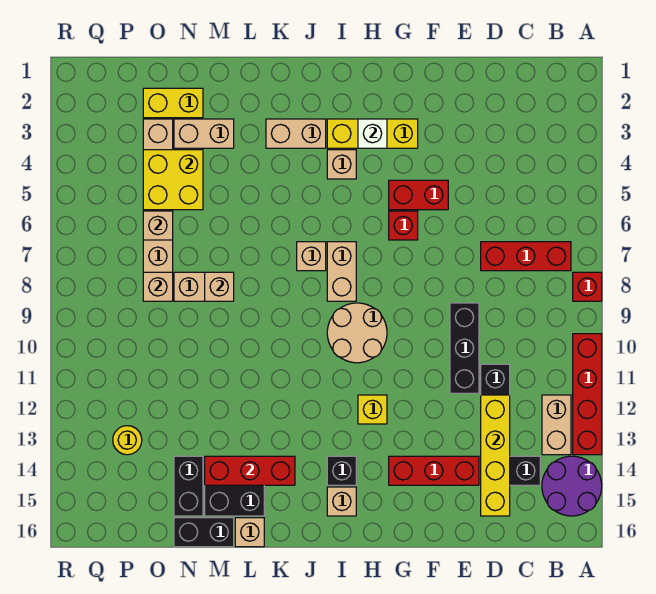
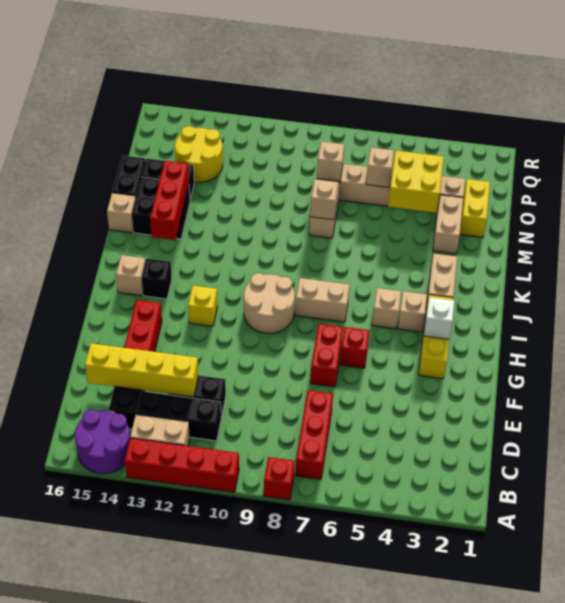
black 1x3 brick [450,303,479,393] -> black 1x3 brick moved to [136,391,221,441]
red 1x2 brick [389,180,448,210] -> red 1x2 brick moved to [310,324,343,387]
tan 1x1 brick [297,242,326,271] -> tan 1x1 brick moved to [372,288,401,329]
yellow 1x1 round brick [113,426,142,455] -> yellow 2x2 round brick [175,126,223,182]

